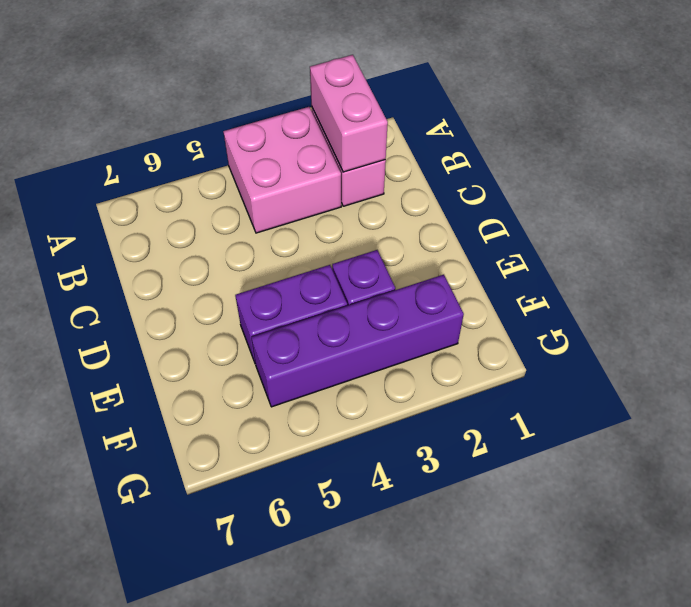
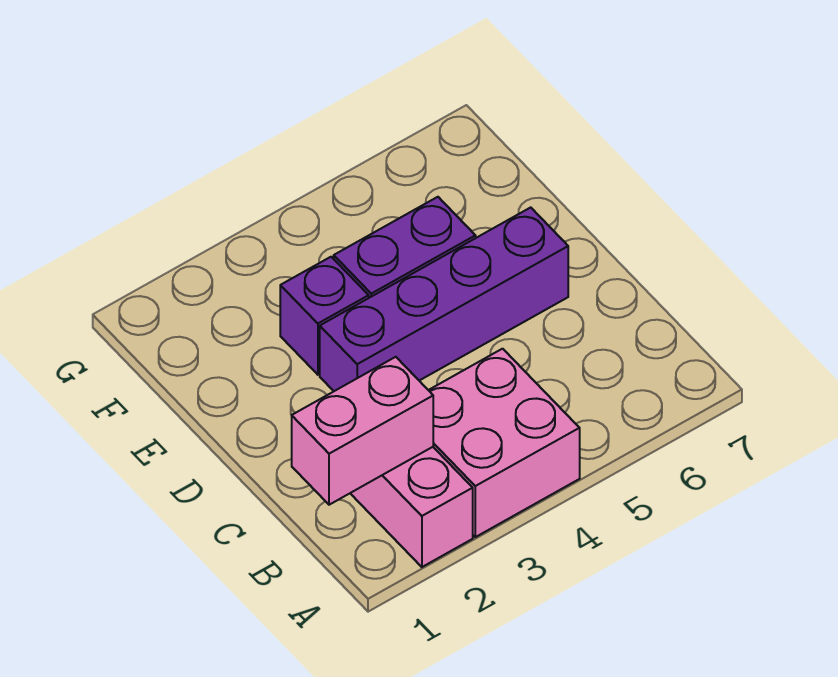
pink 1x2 brick [310,55,388,172] -> pink 1x2 brick turned to [292,357,433,505]
purple 1x4 brick [251,275,464,407] -> purple 1x4 brick moved to [320,207,568,391]

